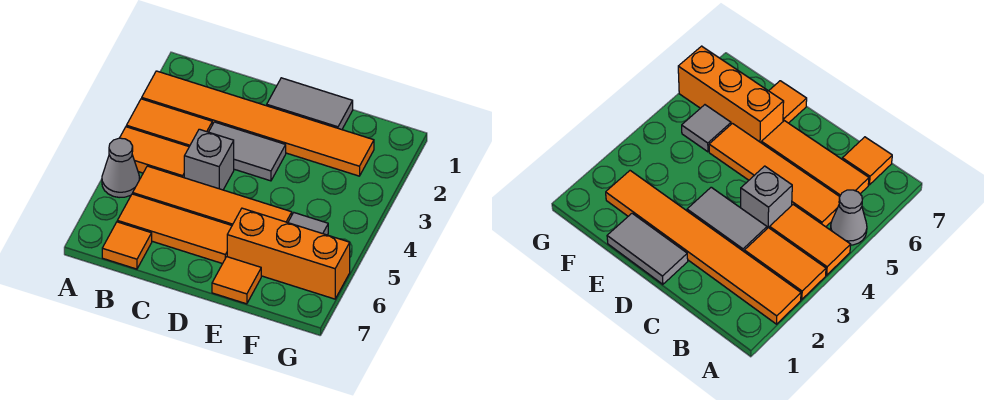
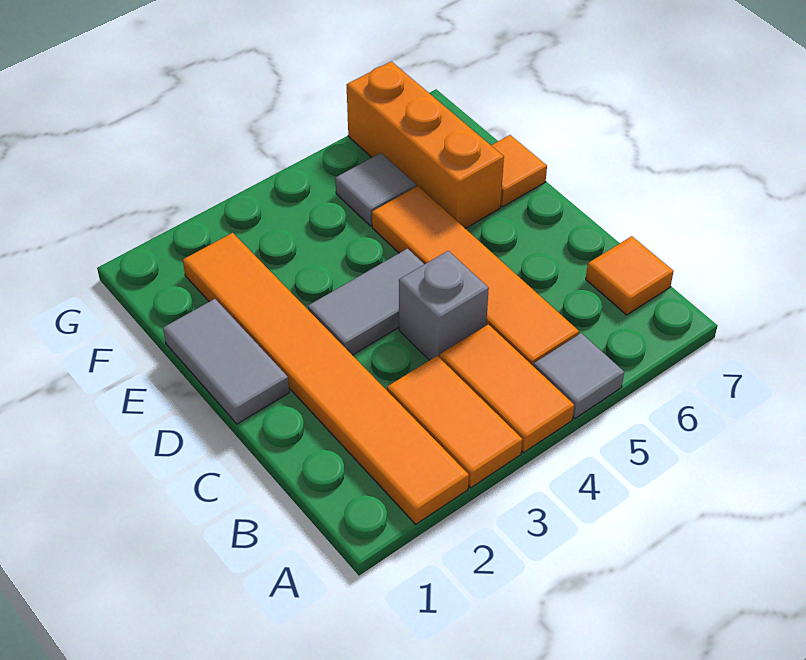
grey 1x1 cone [102,138,140,198] -> grey 1x1 tile [534,333,624,419]
orange 1x3 tile [117,194,232,264] -> none
grey 1x2 tile [209,122,286,181] -> grey 1x2 tile turned to [308,249,424,355]

